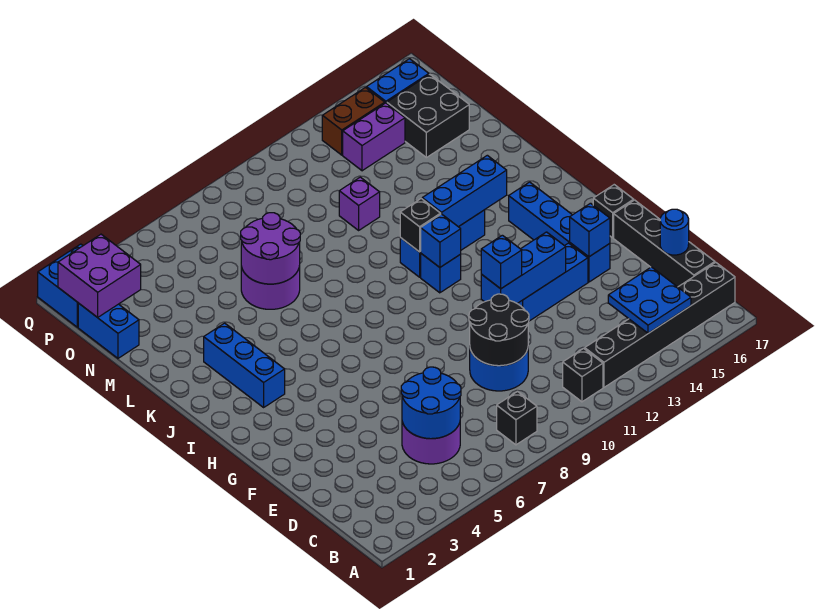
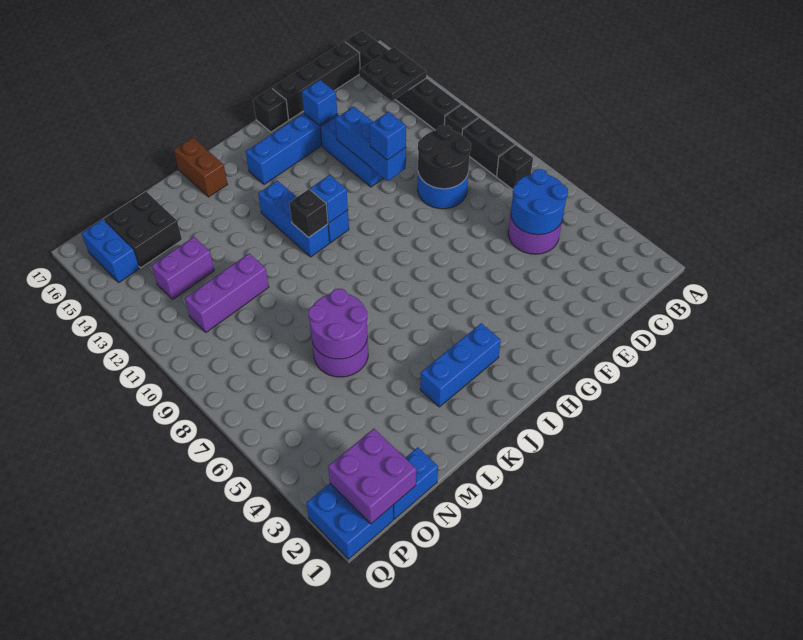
none -> black 1x2 brick [462,118,515,176]
blue 2x2 plate [608,267,691,333] -> black 2x2 plate [359,47,427,101]
blue 1x1 round brick [660,209,689,255] -> none
blue 1x3 brick [422,155,507,227] -> none
purple 1x1 brick [339,177,380,230] -> purple 1x3 brick [185,253,269,332]
purple 1x2 brick [343,103,405,171] -> purple 1x2 brick turned to [152,237,214,300]
brown 1x2 brick [322,87,385,155] -> brown 1x2 brick moved to [174,138,228,197]

